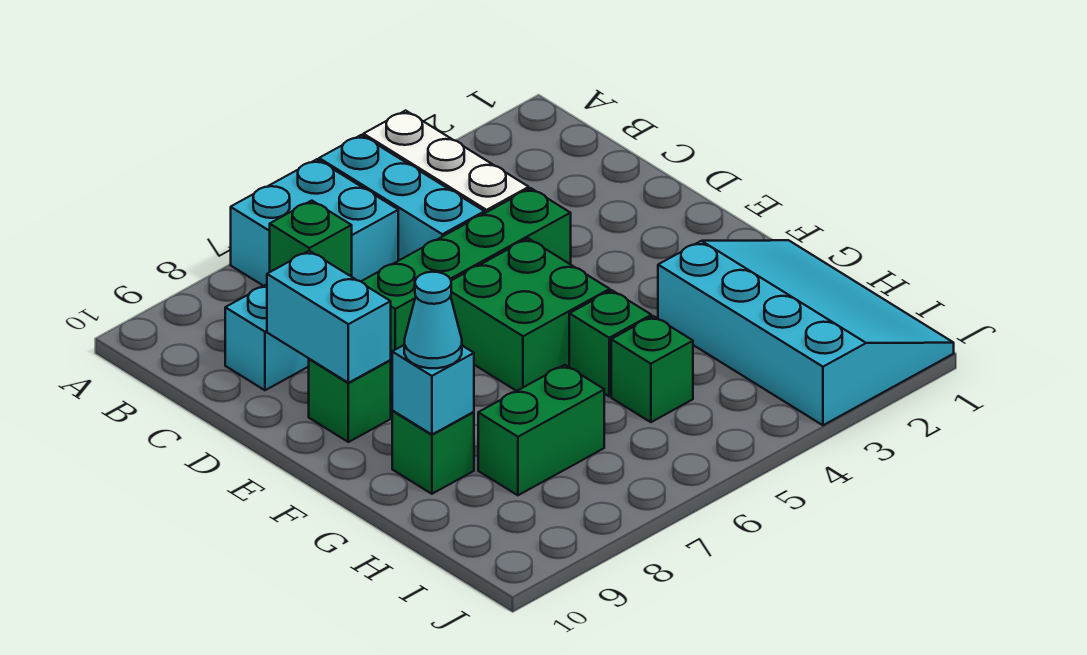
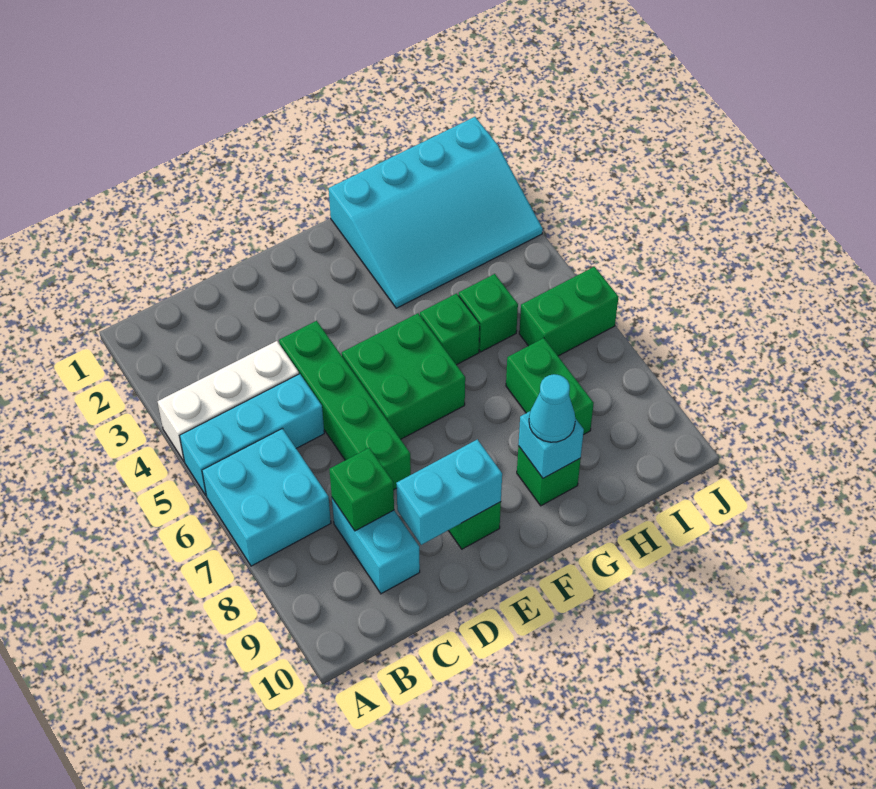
cyan 3x4 slope [658,240,954,425] -> cyan 3x4 slope turned to [329,117,543,308]
none -> green 1x2 brick [519,267,618,356]

